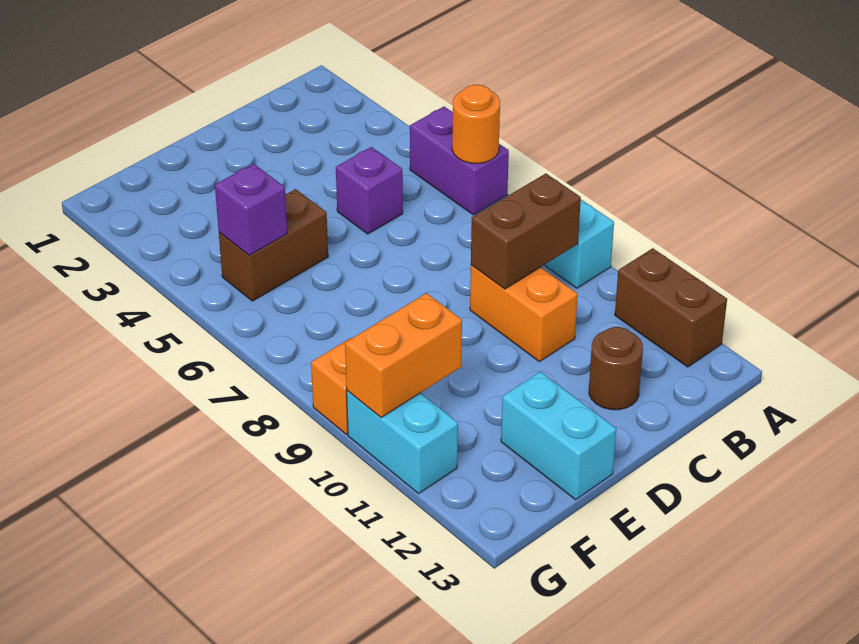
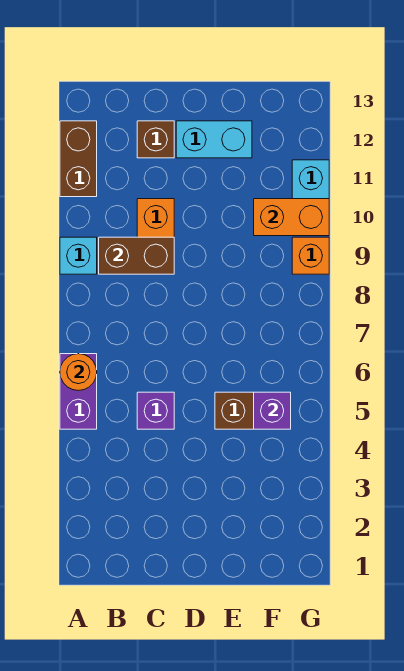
brown 1x1 round brick [589,327,643,410] -> brown 1x1 brick [137,121,174,158]
cyan 1x2 brick [501,372,616,500] -> cyan 1x2 brick turned to [176,121,252,158]

